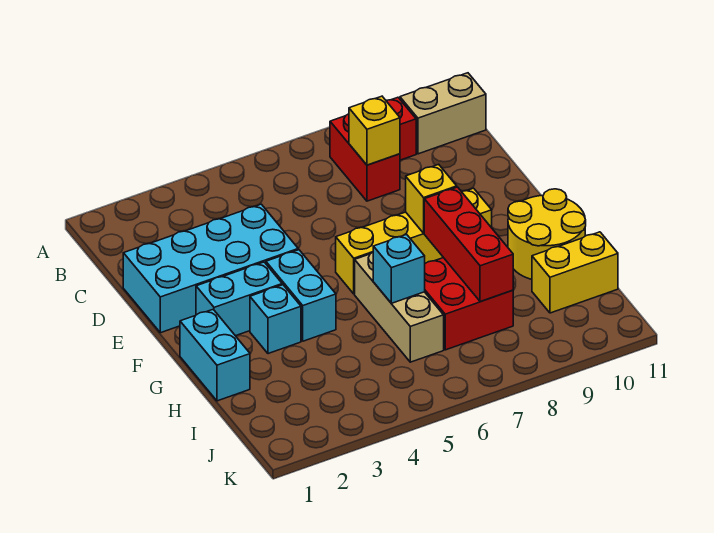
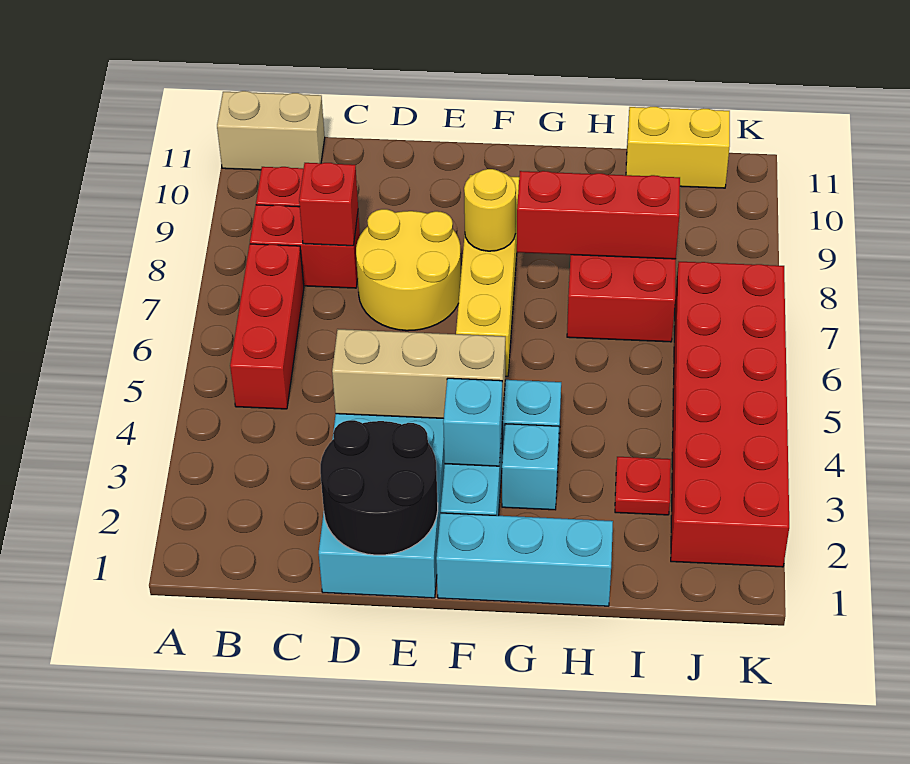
none -> red 1x3 brick [230,244,304,409]
tan 1x2 brick [400,73,486,154] -> tan 1x2 brick turned to [217,91,325,170]
yellow 1x1 brick [349,96,400,165] -> red 1x1 brick [299,163,358,246]
none -> black 2x2 round brick [320,420,438,555]
yellow 1x1 brick [406,164,457,233] -> yellow 1x1 round brick [464,169,516,251]
cyan 1x2 brick [180,310,250,401] -> cyan 1x3 brick [436,513,613,606]
tan 1x3 brick [355,253,444,362] -> tan 1x3 brick moved to [332,329,505,419]
yellow 2x2 round brick [508,189,586,279] -> yellow 2x2 round brick moved to [356,209,461,331]
cyan 1x1 brick [373,235,425,303] -> cyan 1x1 brick moved to [443,378,502,466]
none -> red 1x1 plate [615,457,671,515]
yellow 1x2 brick [532,232,618,313] -> yellow 1x2 brick turned to [626,107,730,188]
none -> red 2x6 brick [671,262,789,567]

